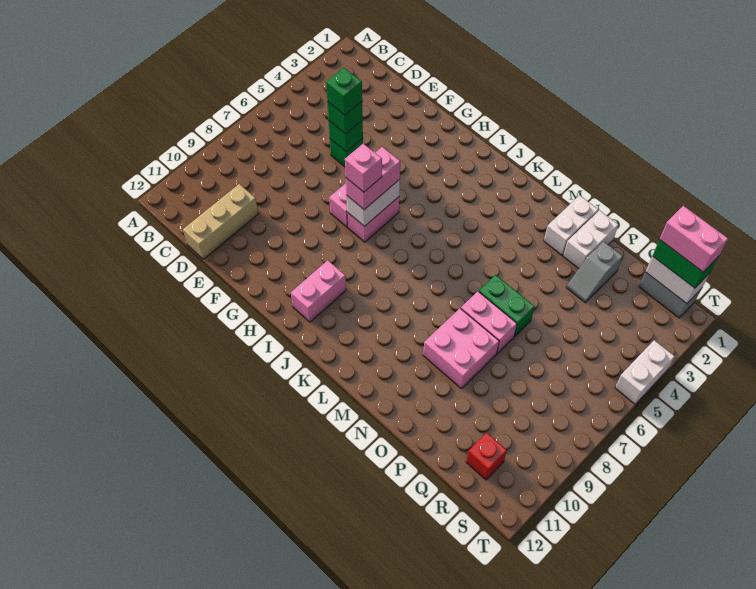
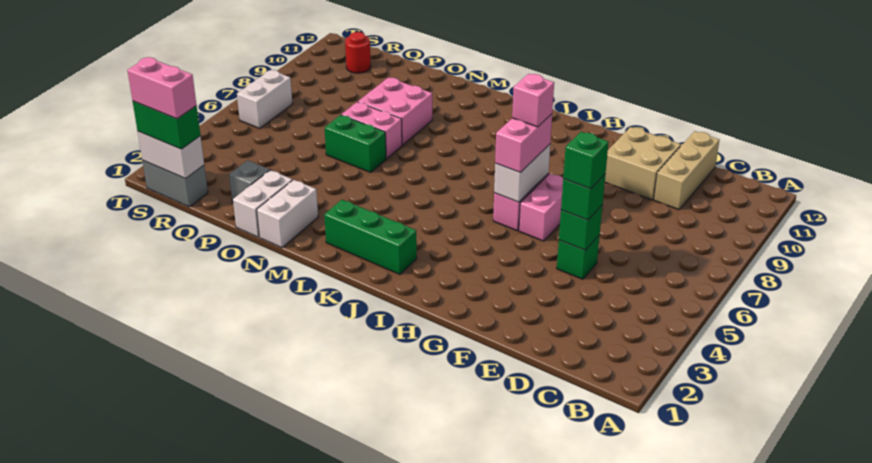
none -> tan 2x2 brick [605,127,681,200]
pink 1x2 brick [291,260,346,322] -> none
none -> green 1x3 brick [324,200,417,274]
red 1x1 brick [466,433,507,480] -> red 1x1 round brick [345,32,371,73]
white 1x2 brick [615,340,675,404] -> white 1x2 brick moved to [237,70,292,128]

